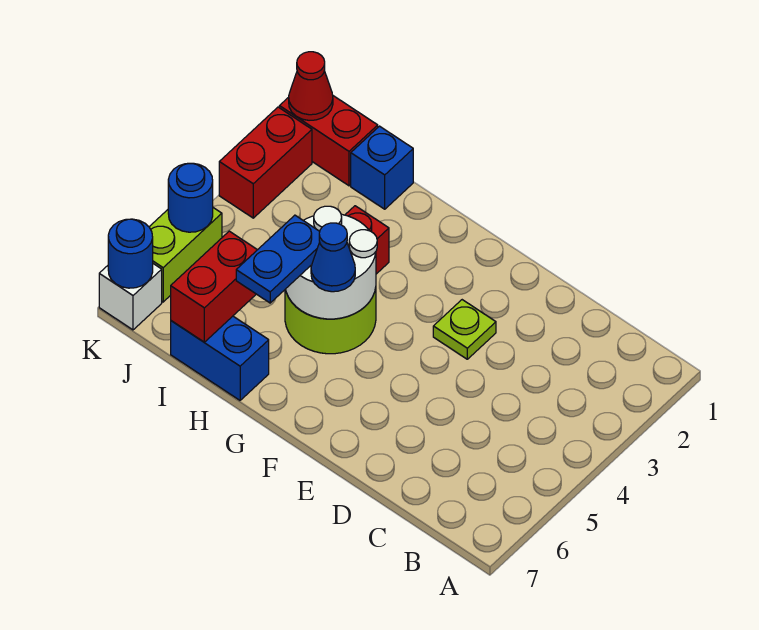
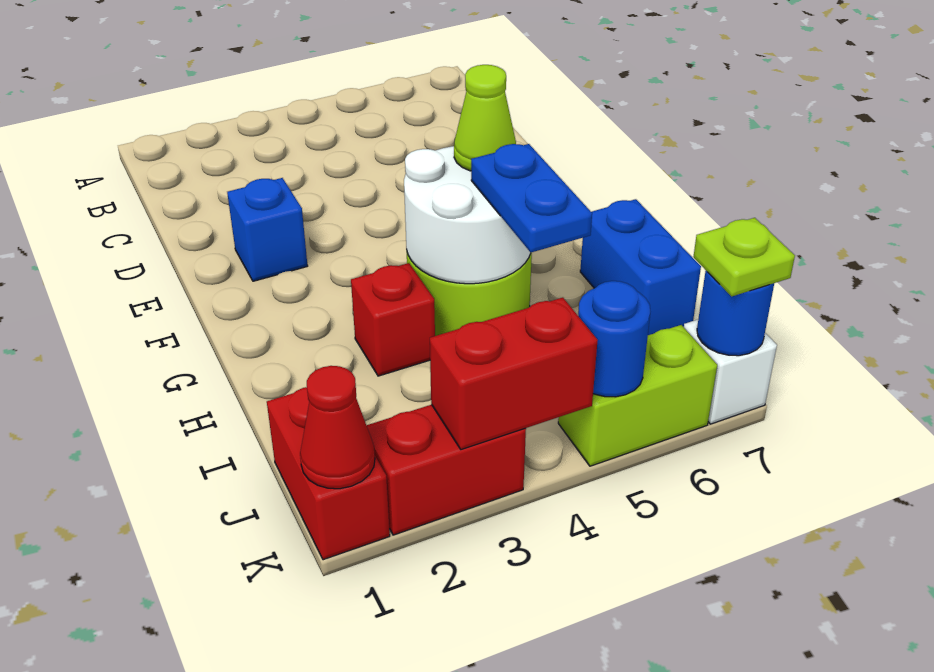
lime 1x1 plate [433,300,496,359] -> lime 1x1 plate moved to [693,218,795,296]
blue 1x1 cone [311,223,355,292] -> lime 1x1 cone [454,65,516,171]
blue 1x2 plate [236,215,320,303] -> blue 1x2 plate turned to [471,144,592,253]
blue 1x1 brick [351,126,413,209] -> blue 1x1 brick moved to [227,178,308,281]
red 1x2 brick [171,231,257,342] -> red 1x2 brick moved to [430,298,598,450]

